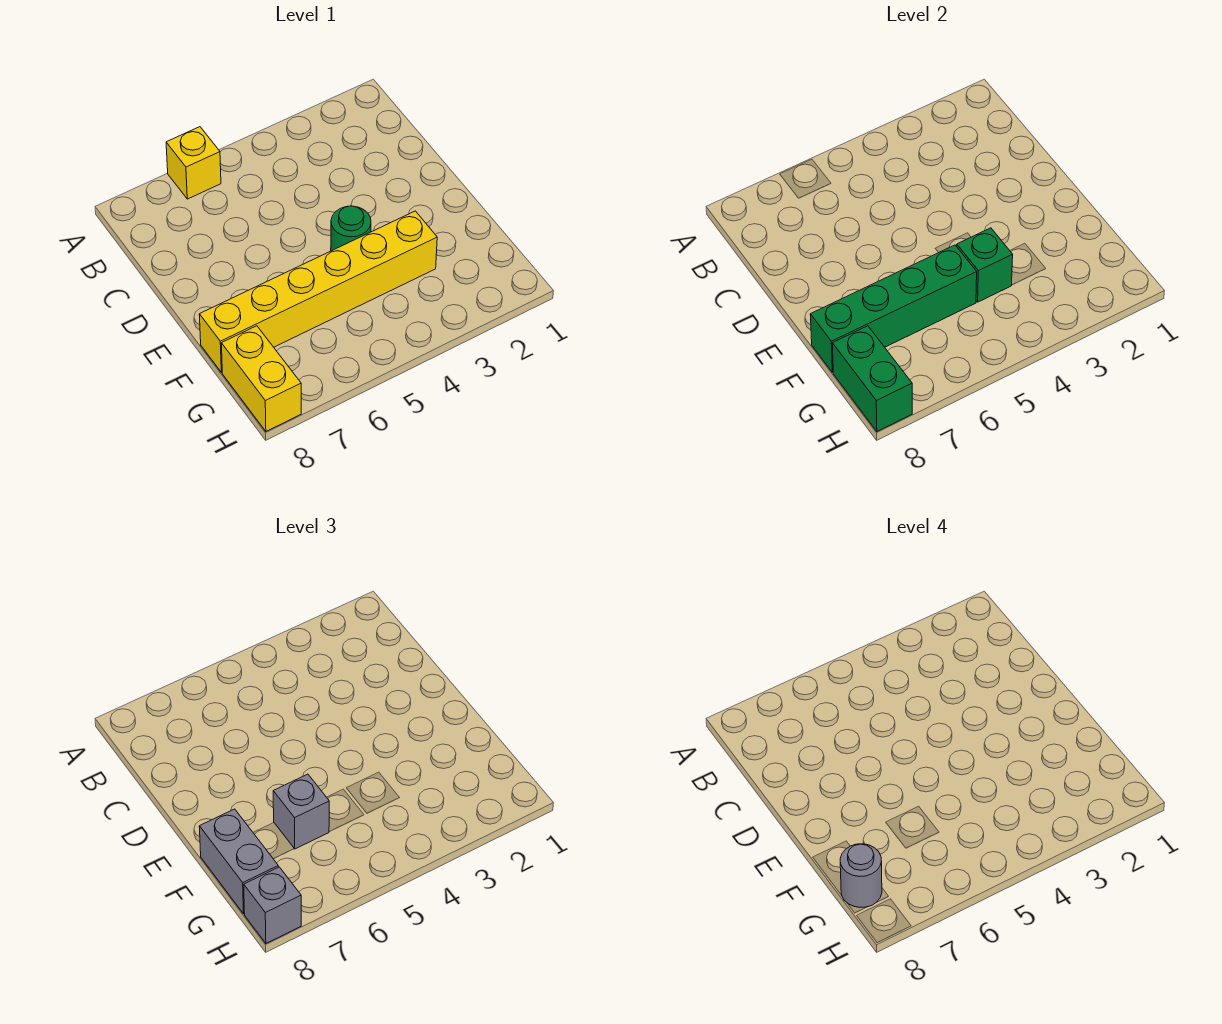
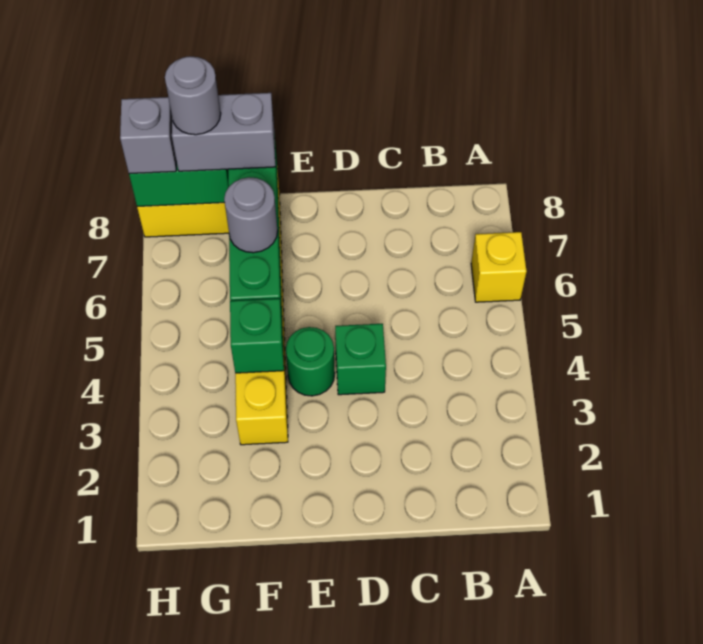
none -> green 1x1 brick [335,324,386,395]
grey 1x1 brick [273,774,329,849] -> grey 1x1 round brick [224,177,278,253]

